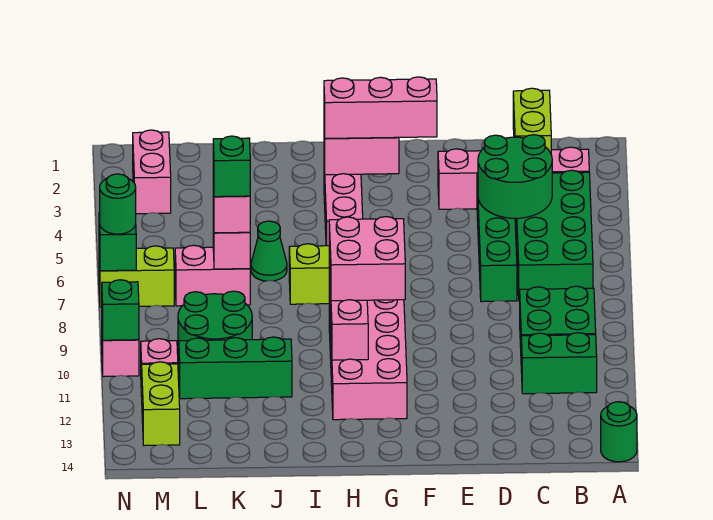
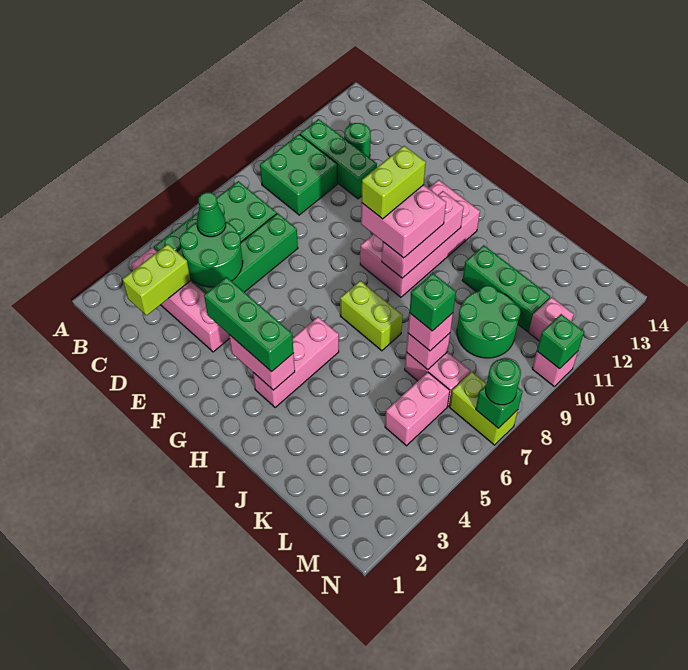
green 1x1 round brick [601,402,637,462] -> green 1x1 round brick moved to [345,123,371,157]
green 1x2 brick [521,333,597,394] -> green 1x3 brick [300,119,377,199]
pink 1x3 brick [324,77,437,138] -> green 1x3 brick [204,277,294,372]
green 1x1 cone [251,221,287,281] -> green 1x1 cone moved to [197,193,226,237]
pink 1x2 brick [133,130,171,214] -> pink 1x2 brick moved to [385,372,450,446]
lime 1x2 brick [142,362,180,446] -> lime 1x2 brick moved to [361,146,426,219]

